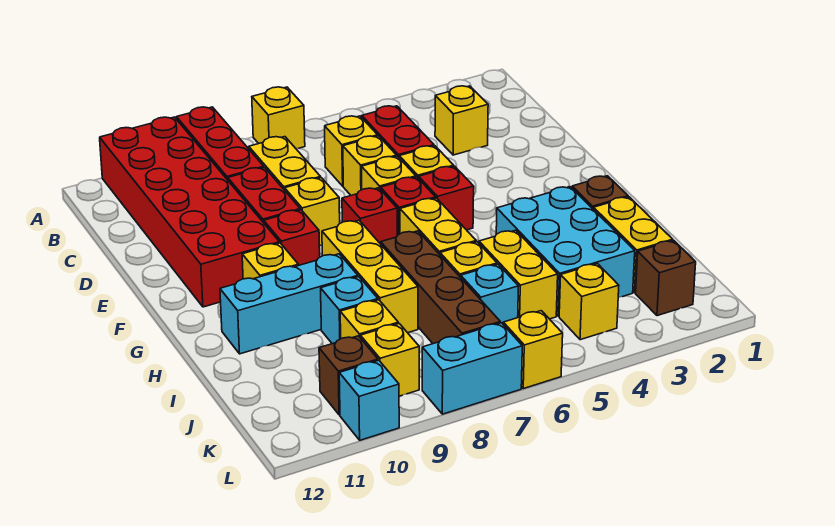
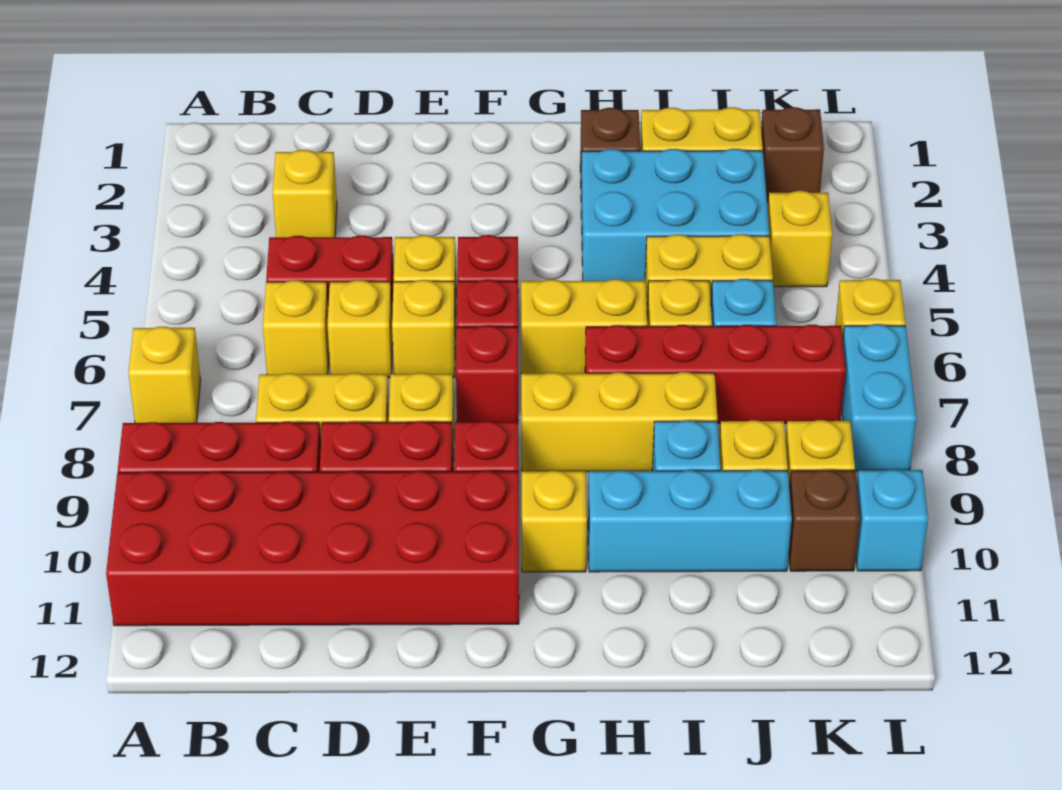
brown 1x4 brick [381,231,500,344] -> red 1x4 brick [585,325,845,423]
cyan 1x3 brick [220,254,358,354] -> cyan 1x3 brick turned to [588,470,792,572]

